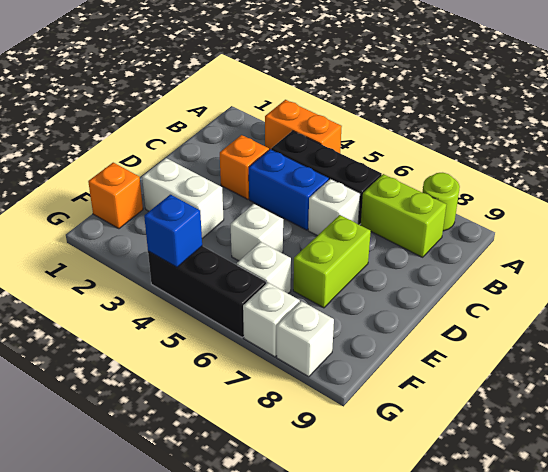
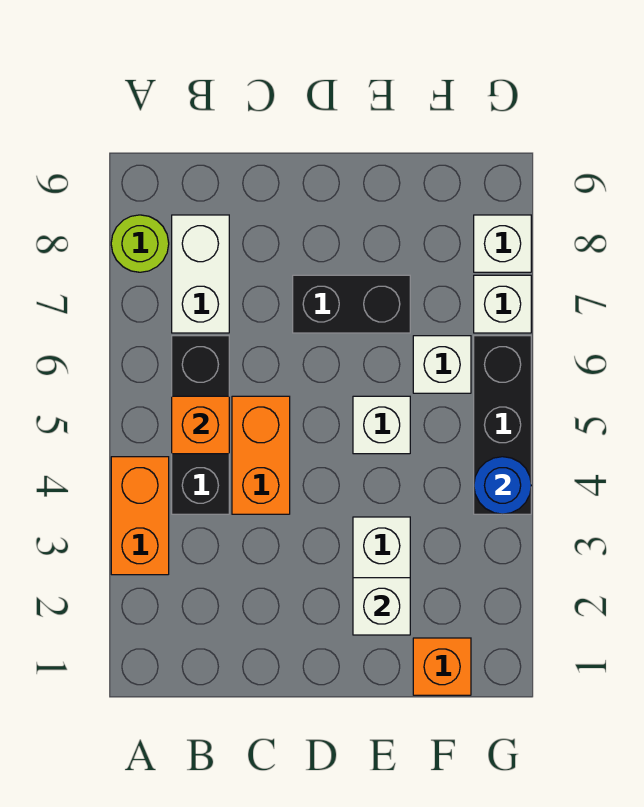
lime 1x2 brick [361,174,446,257] -> white 1x2 brick [172,215,229,333]
orange 1x1 brick [220,135,269,199] -> orange 1x1 brick moved to [172,396,229,454]
blue 1x2 brick [249,149,329,230] -> orange 1x2 brick [232,396,290,514]
white 1x1 brick [308,179,360,236] -> white 1x1 brick moved to [353,578,410,635]
lime 1x2 brick [293,215,371,308] -> black 1x2 brick [293,275,410,333]
blue 1x1 brick [144,195,202,267] -> blue 1x1 round brick [474,457,531,514]

